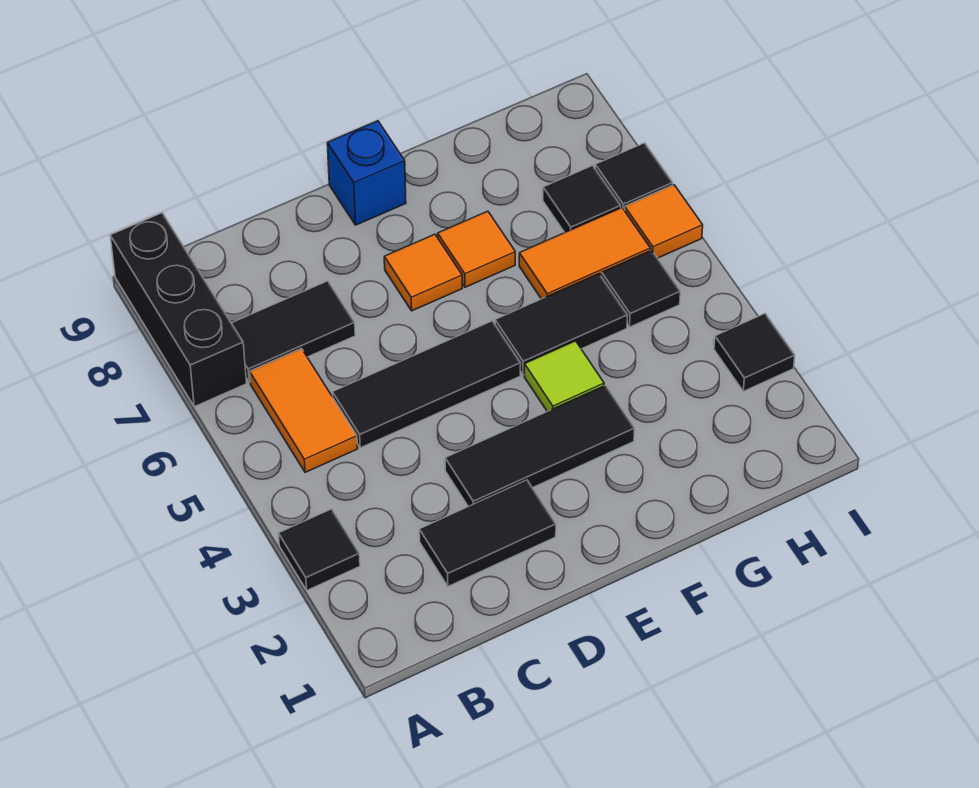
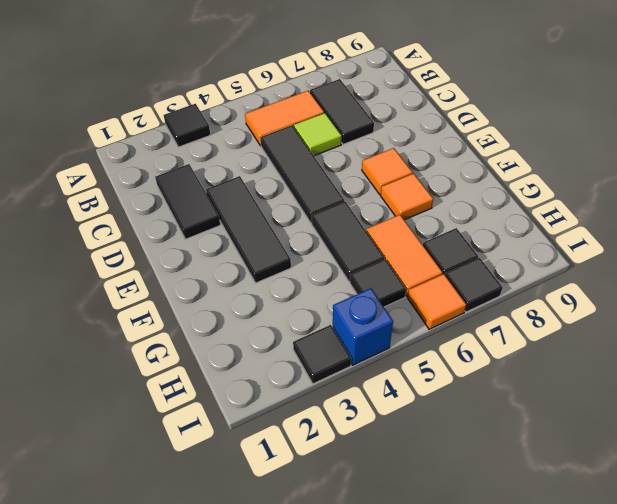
black 1x3 brick [110,213,247,407] -> none
blue 1x1 brick [327,121,406,225] -> blue 1x1 brick moved to [333,288,393,365]
lime 1x1 tile [524,341,604,411] -> lime 1x1 tile moved to [294,113,342,156]

